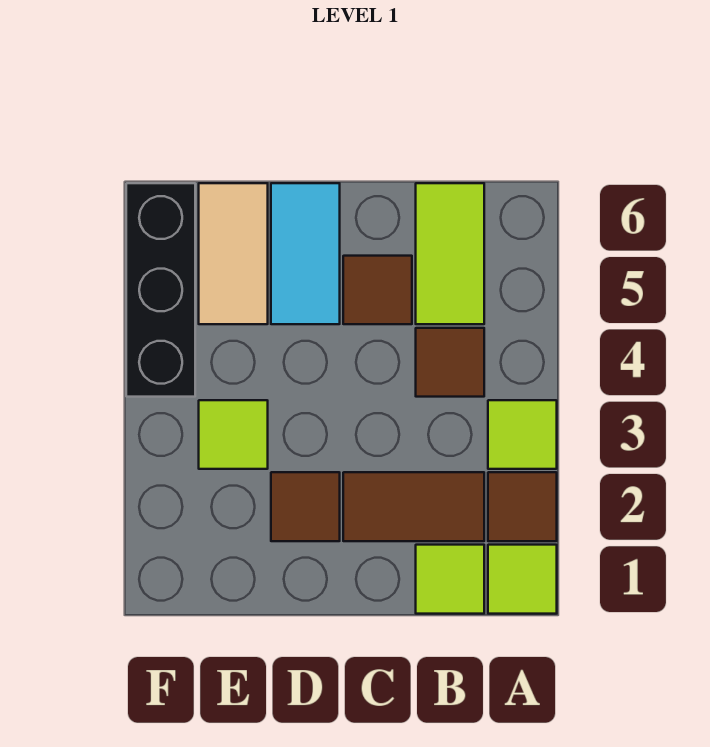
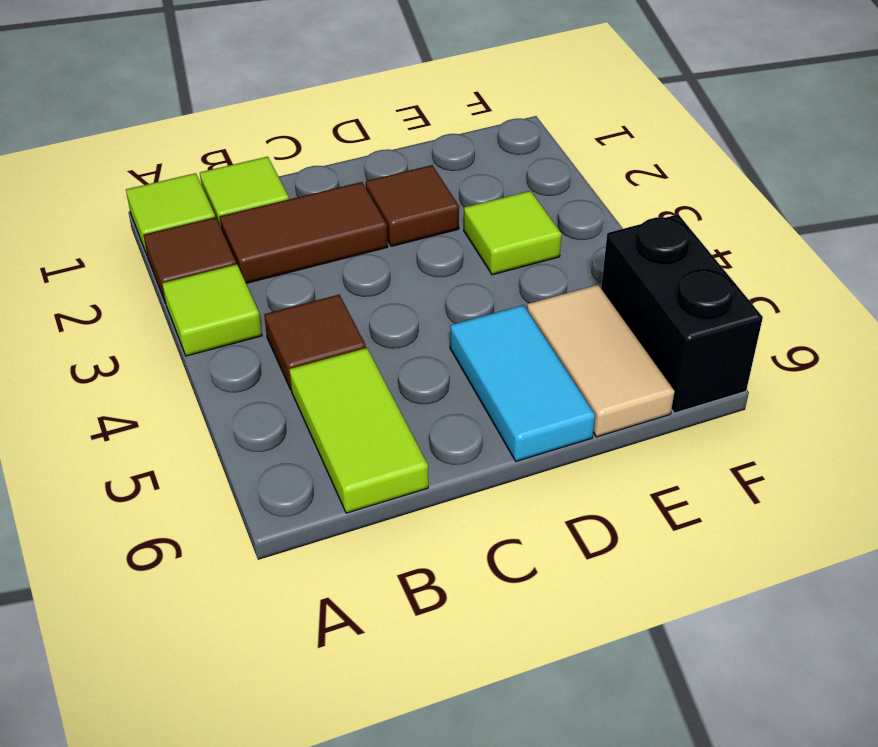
brown 1x1 tile [343,256,412,324] -> none
black 1x3 brick [126,183,195,397] -> black 1x2 brick [601,214,763,413]

